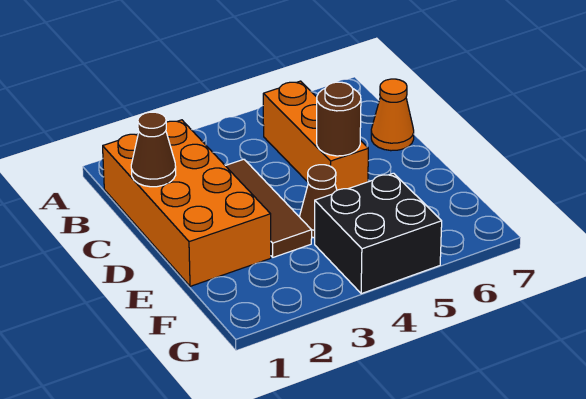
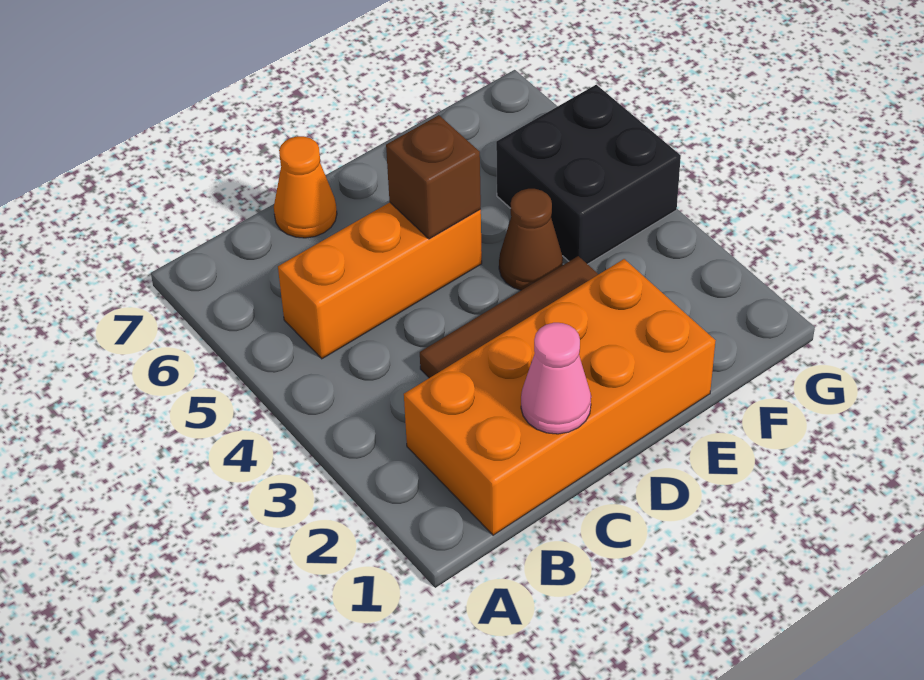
brown 1x1 cone [131,112,176,187] -> pink 1x1 cone [521,323,591,434]
brown 1x1 round brick [317,82,361,156] -> brown 1x1 brick [386,115,481,239]

